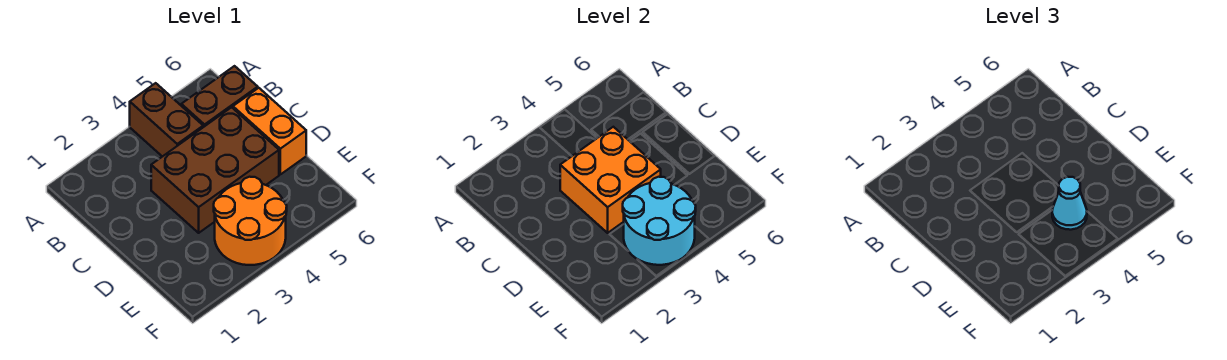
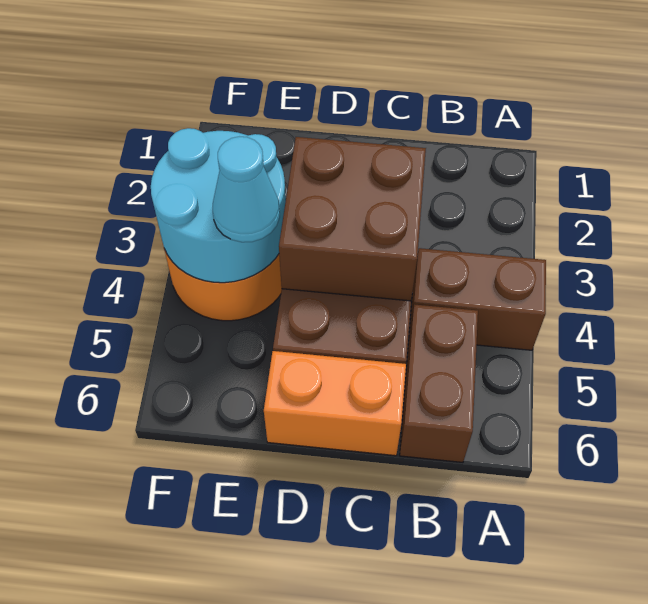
orange 2x2 brick [560,127,661,233] -> brown 2x2 brick [279,137,426,301]

